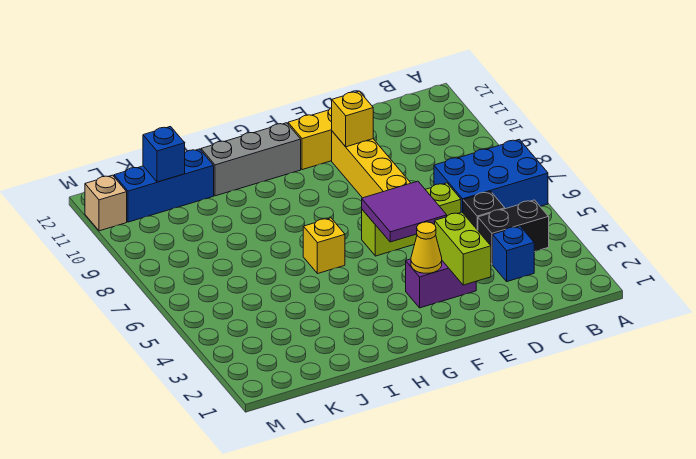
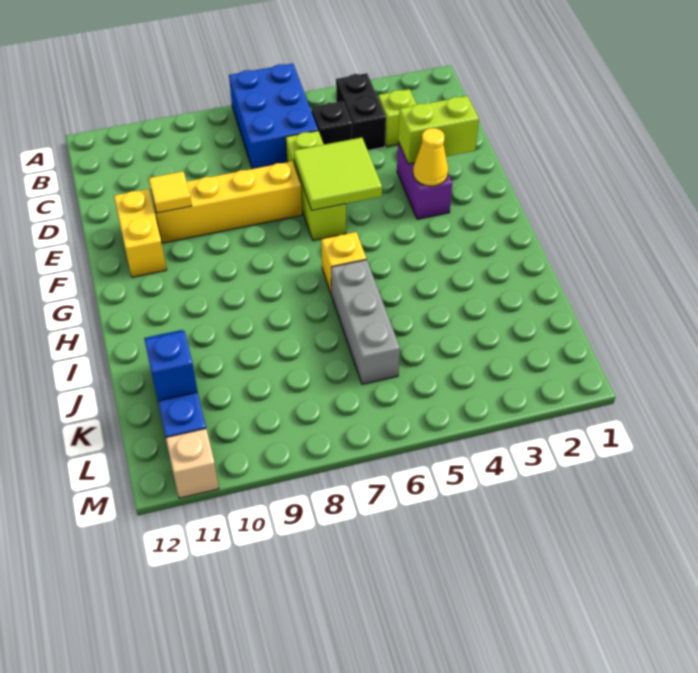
blue 1x1 brick [493,226,534,282] -> lime 1x1 brick [378,89,417,147]
purple 2x2 tile [362,181,447,242] -> lime 2x2 tile [294,138,382,210]
yellow 1x1 brick [332,91,373,147] -> yellow 1x1 tile [149,172,192,213]
grey 1x3 brick [201,123,301,196] -> grey 1x3 brick moved to [331,260,400,384]

